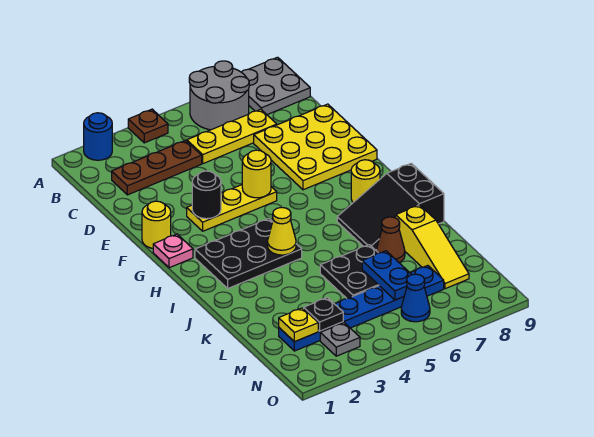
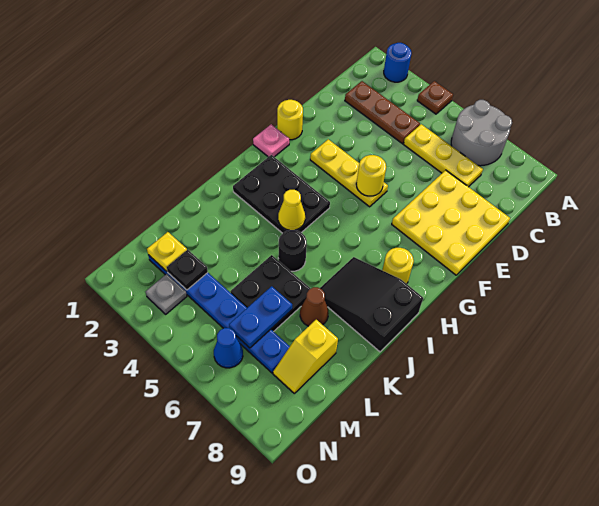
grey 2x2 plate [242,57,310,115] -> none
black 1x1 round brick [192,171,221,219] -> black 1x1 round brick moved to [278,230,307,271]
yellow 1x3 slope [396,205,469,289] -> yellow 1x2 slope [273,320,338,393]

